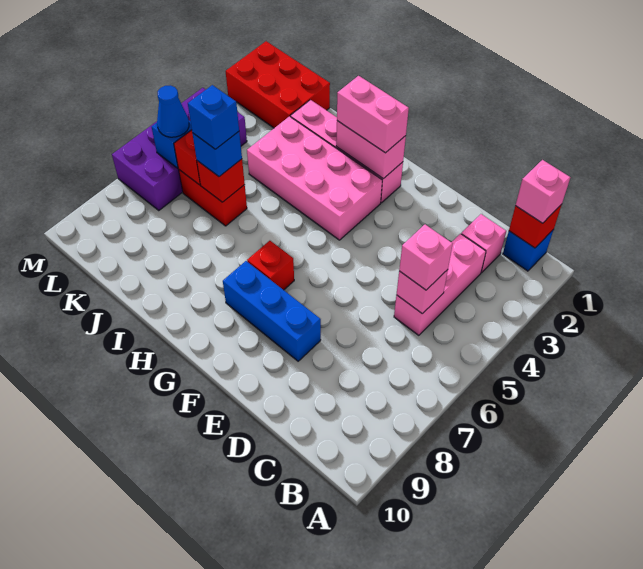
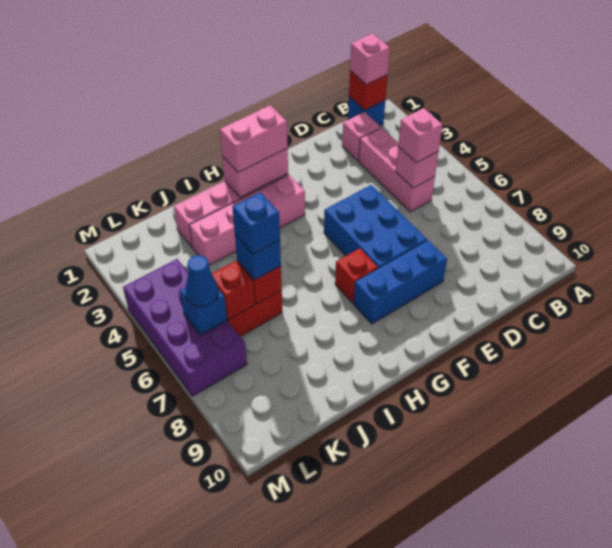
none -> blue 2x3 brick [324,185,427,268]
pink 2x4 brick [247,116,382,240] -> pink 1x4 brick [189,175,305,265]
red 2x3 brick [226,41,330,128] -> none

